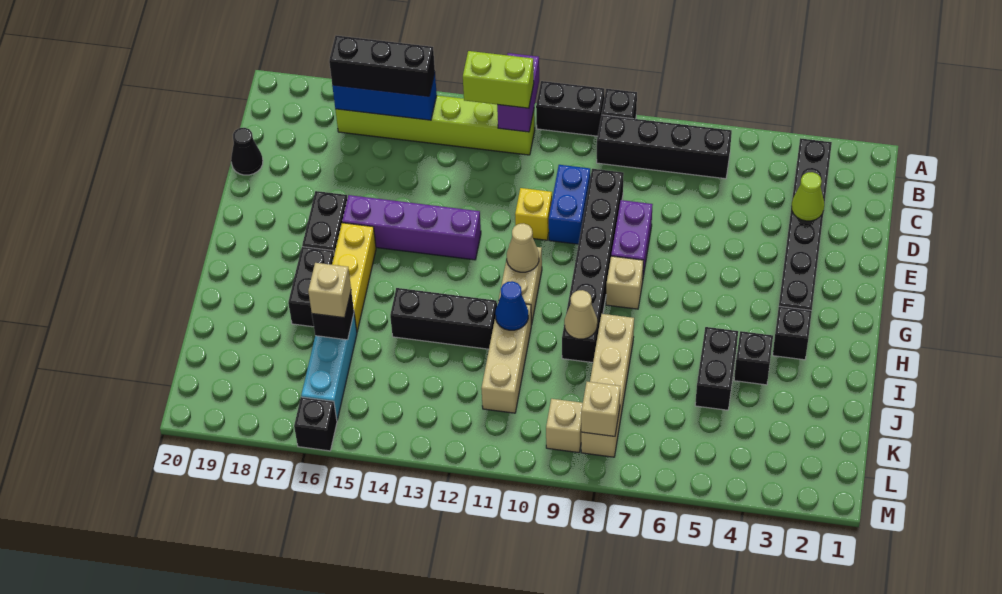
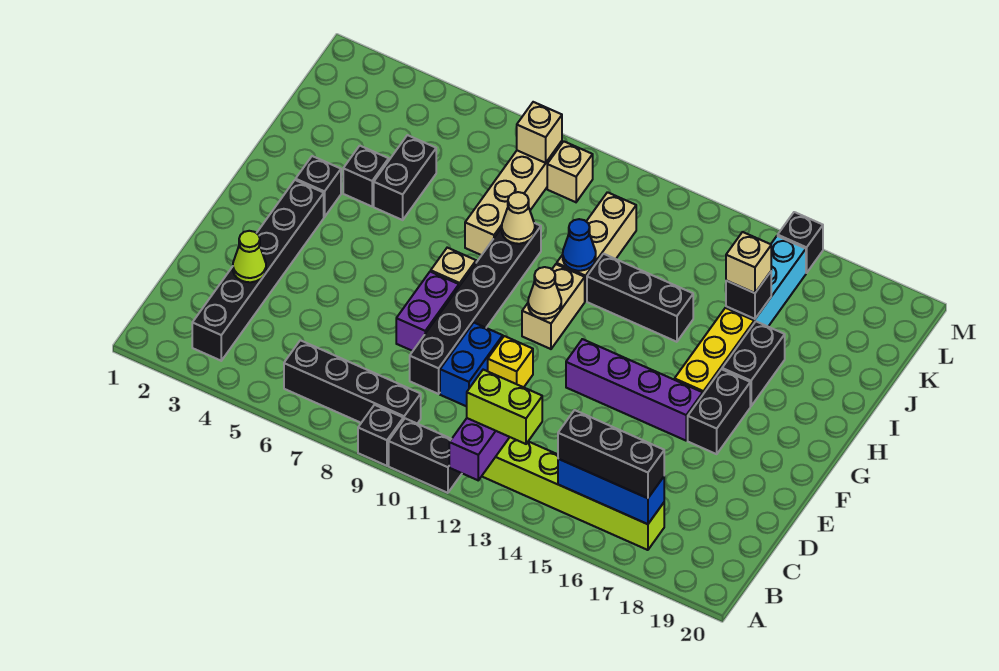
black 1x1 cone [231,128,263,175] -> none

